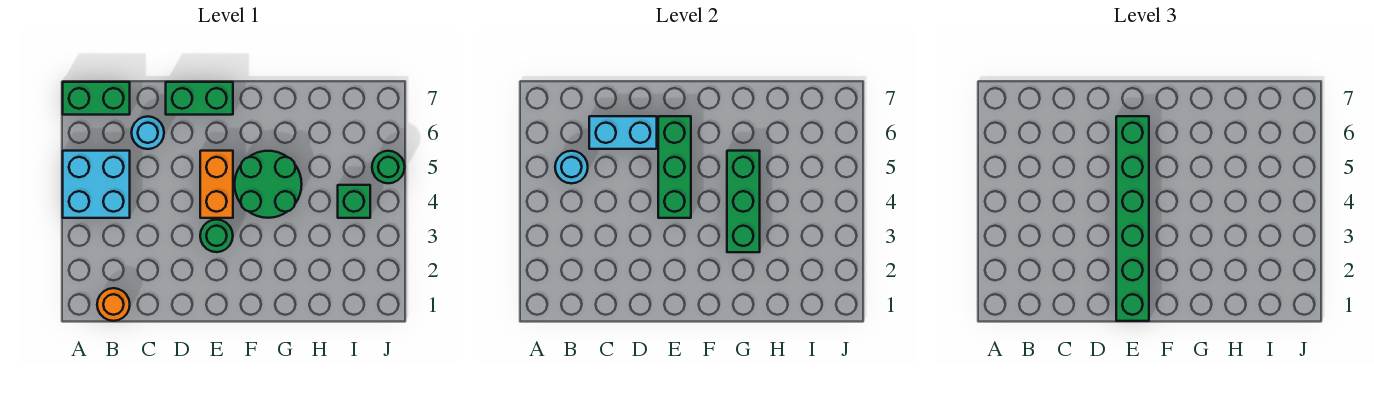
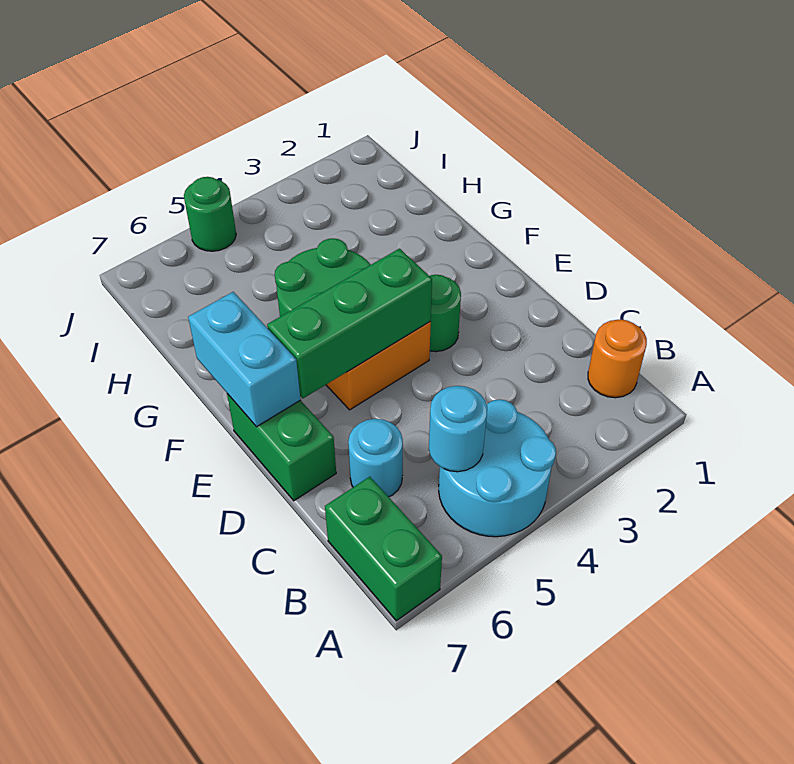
cyan 2x2 brick [63,151,130,218] -> cyan 2x2 round brick [439,400,556,537]
cyan 1x2 brick [589,116,657,149] -> cyan 1x2 brick moved to [188,292,301,427]
green 1x6 brick [1116,116,1149,321] -> none
green 1x3 brick [727,151,760,252] -> none
green 1x1 brick [338,185,370,218] -> none

